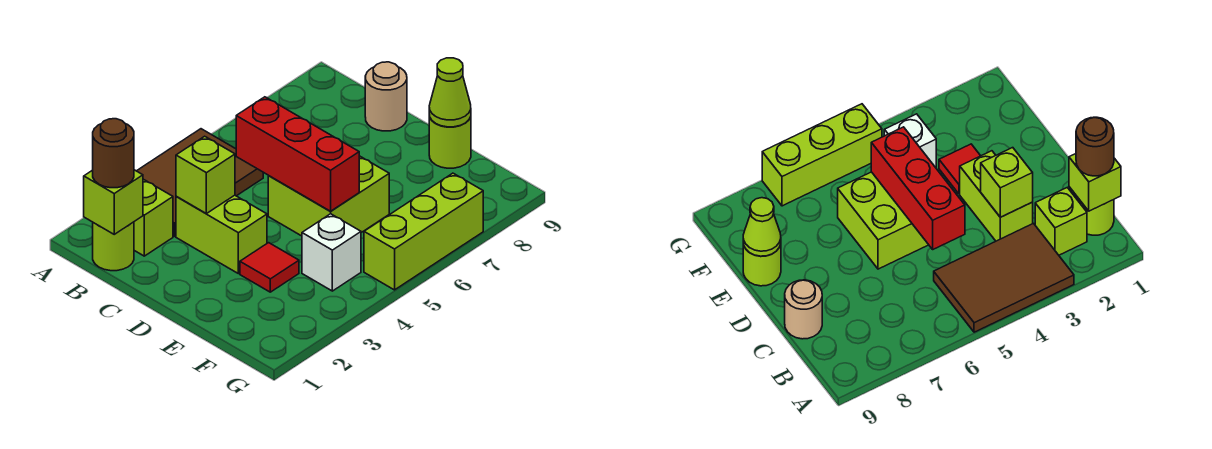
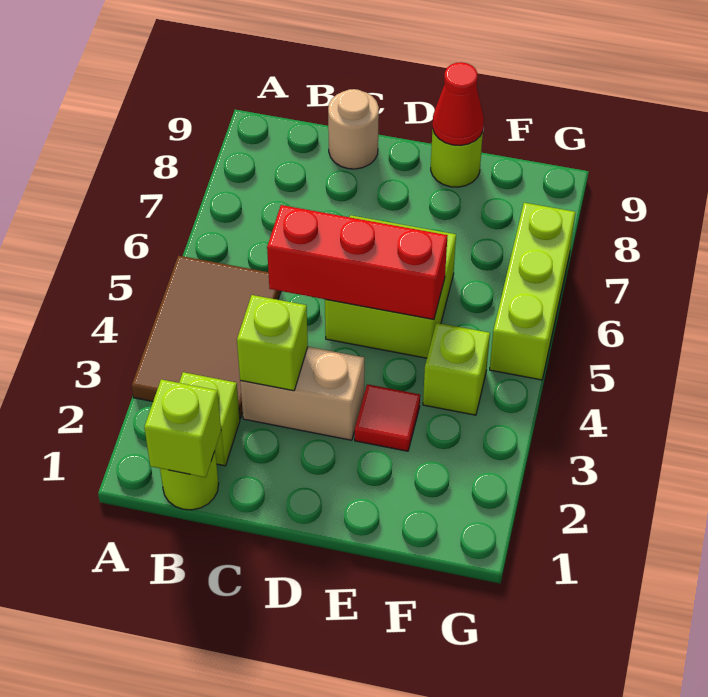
brown 1x1 round brick [93,119,134,188] -> none
lime 1x2 brick [176,195,267,274] -> tan 1x2 brick [240,347,364,440]
lime 1x1 cone [429,58,471,127] -> red 1x1 cone [433,62,484,145]
white 1x1 brick [302,214,361,291] -> lime 1x1 brick [423,323,490,415]

